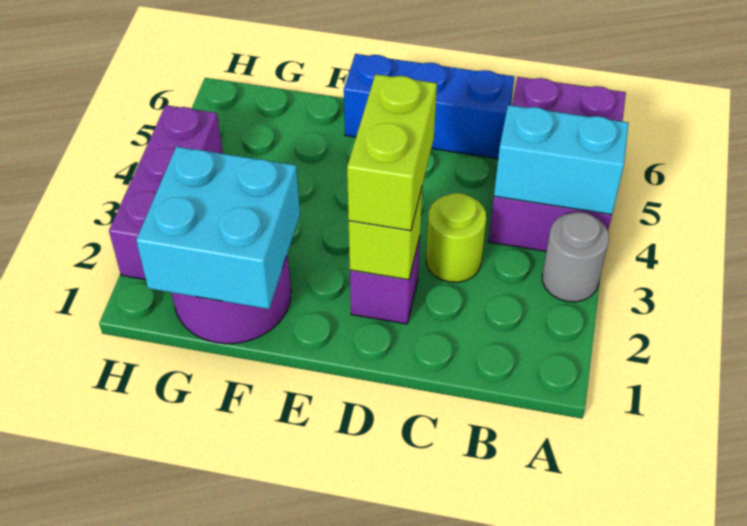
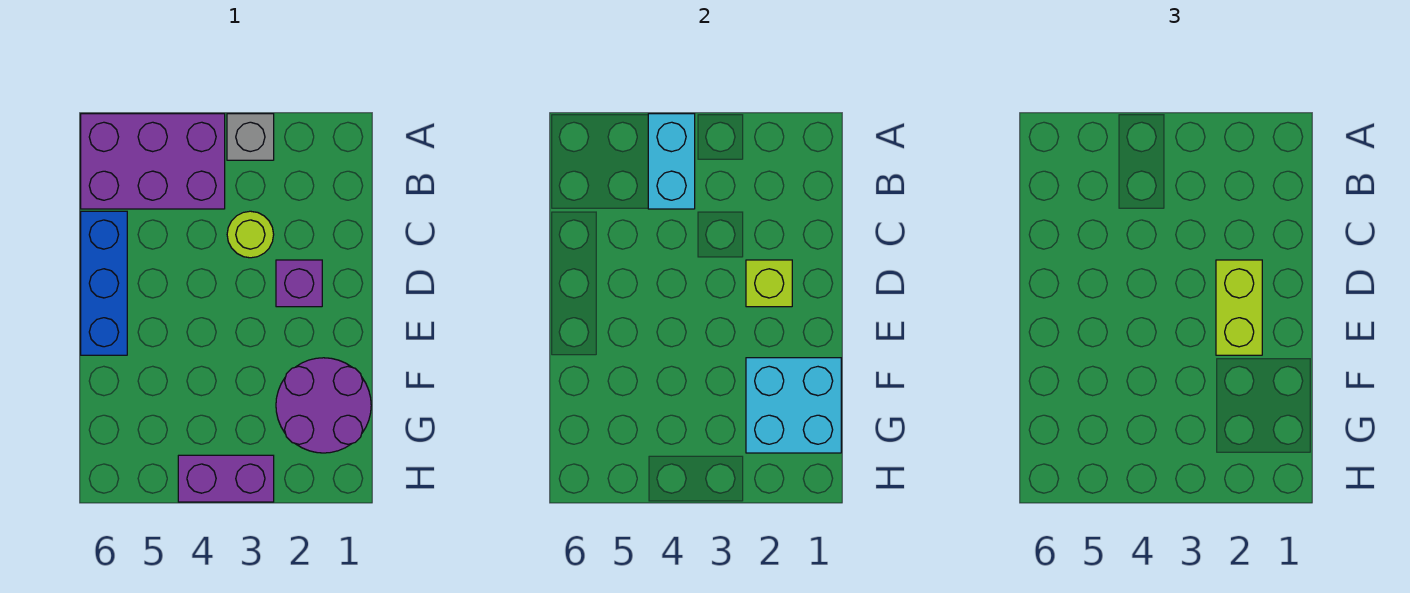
grey 1x1 round brick [542,212,609,302] -> grey 1x1 brick [227,114,274,160]
lime 1x2 brick [347,74,437,231] -> lime 1x2 brick turned to [1216,260,1262,355]
purple 1x3 brick [109,105,223,280] -> purple 1x2 brick [178,455,274,502]

